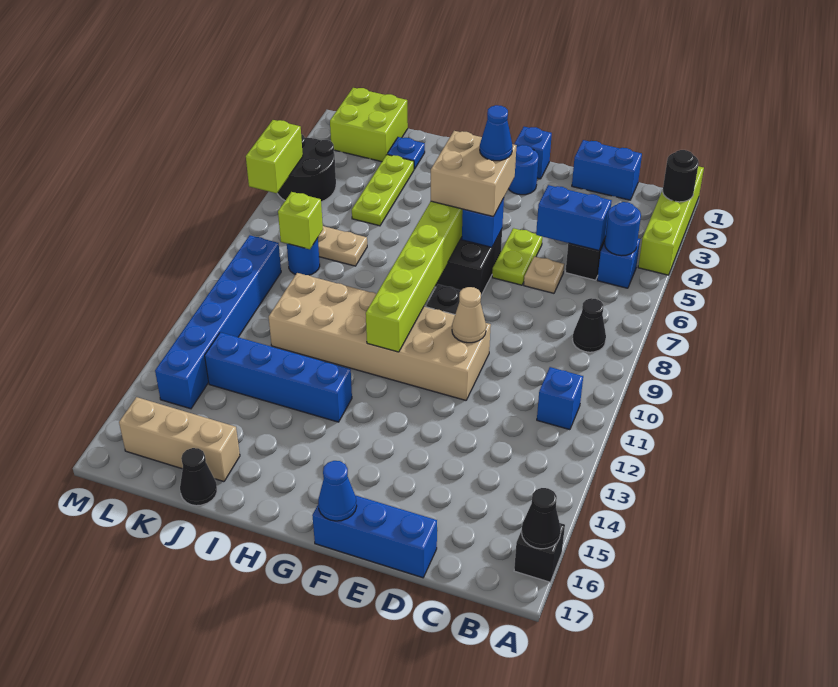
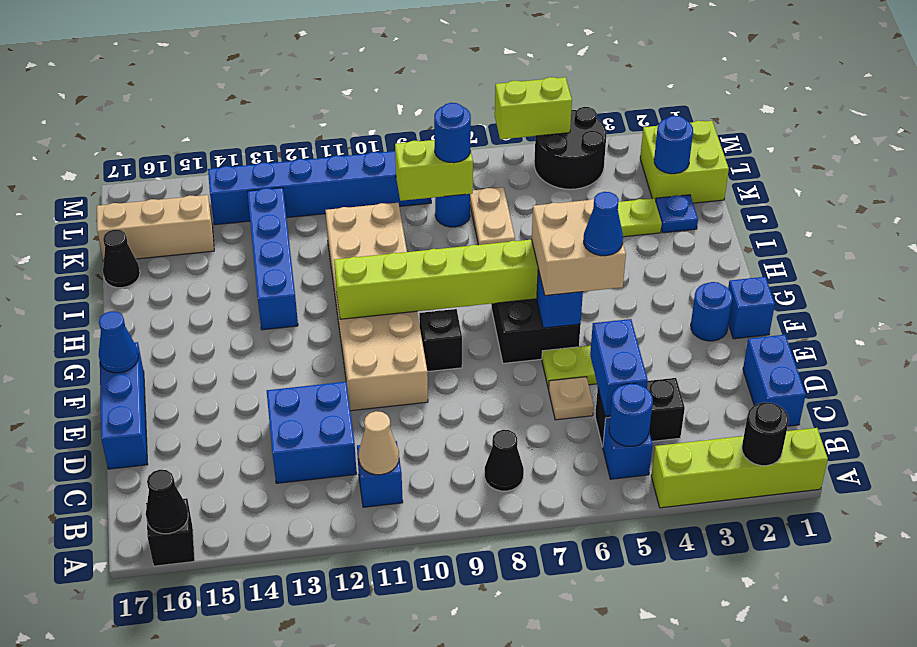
none -> blue 2x2 brick [267,382,357,483]
tan 1x1 cone [452,287,486,343] -> tan 1x1 cone moved to [359,411,399,475]
tan 1x3 brick [119,397,240,482] -> tan 1x3 brick turned to [97,195,214,262]
none -> blue 1x1 round brick [654,116,693,174]
lime 1x1 brick [278,192,323,249] -> lime 1x2 brick [395,140,473,201]
none -> blue 1x1 round brick [434,103,471,163]

